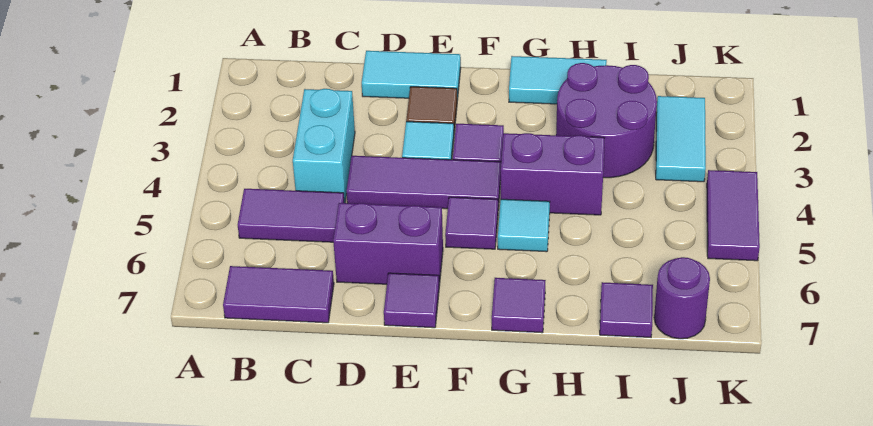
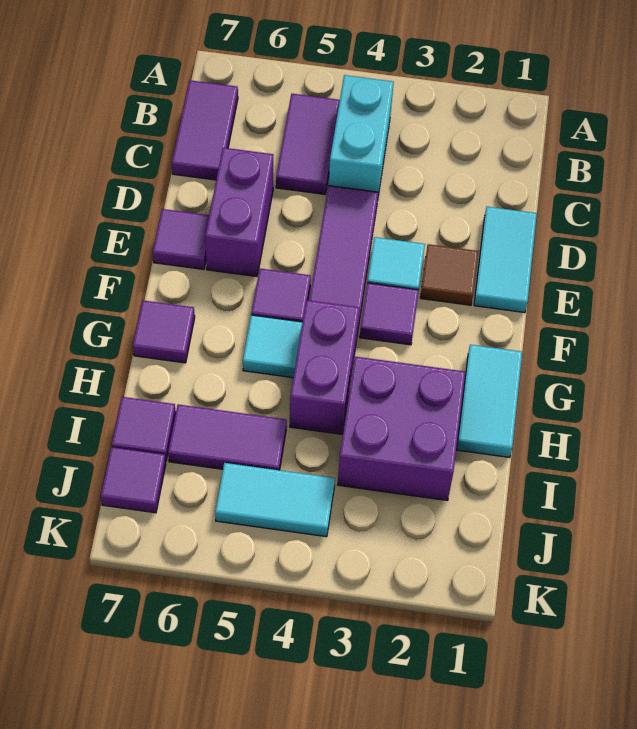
cyan 1x2 brick [293,89,355,203] -> cyan 1x2 brick turned to [329,75,394,195]
purple 2x2 round brick [556,63,657,178] -> purple 2x2 brick [338,357,465,500]
cyan 1x2 tile [656,96,706,182] -> cyan 1x2 tile moved to [215,463,335,537]
purple 1x1 round brick [654,257,710,339] -> purple 1x1 tile [101,447,166,513]
purple 1x2 tile [707,170,760,261] -> purple 1x2 tile moved to [168,405,287,470]

